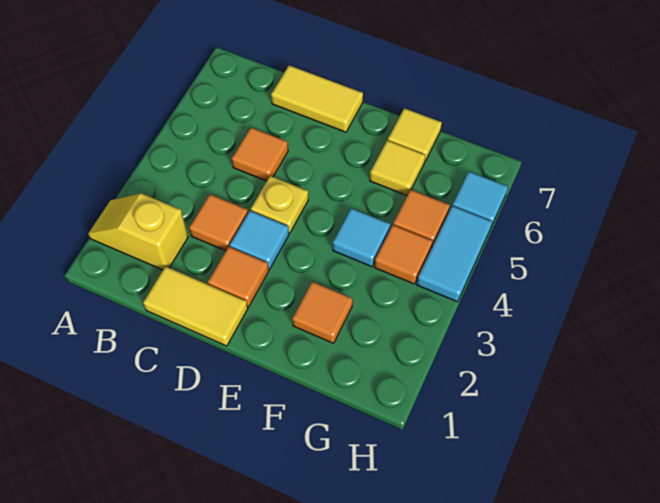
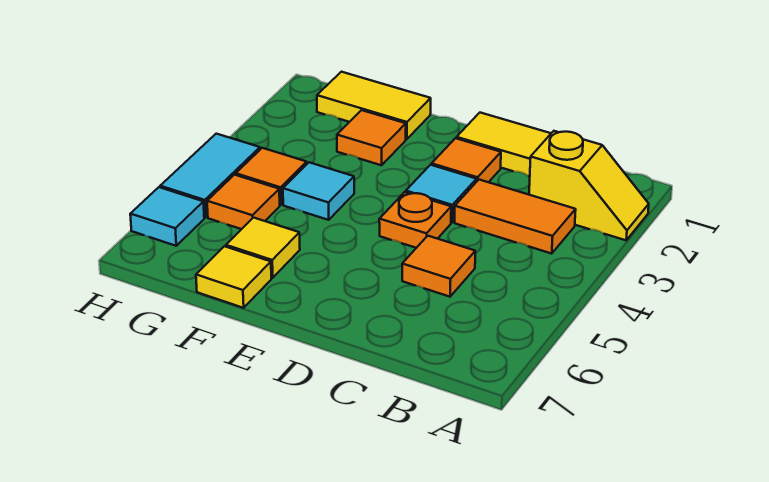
orange 1x1 tile [189,194,248,251] -> orange 1x2 tile [455,180,576,254]
yellow 1x2 tile [271,65,363,132] -> yellow 1x2 tile moved to [317,72,431,139]
yellow 1x1 plate [251,176,308,233] -> orange 1x1 plate [379,192,451,248]

